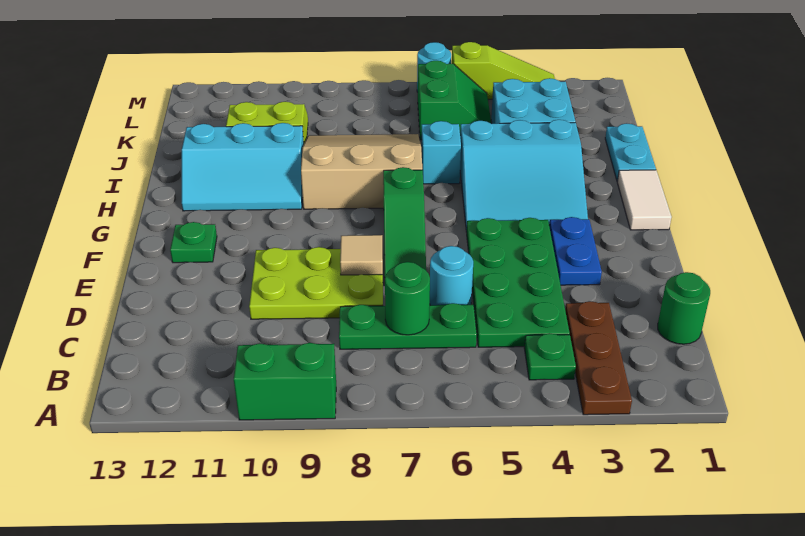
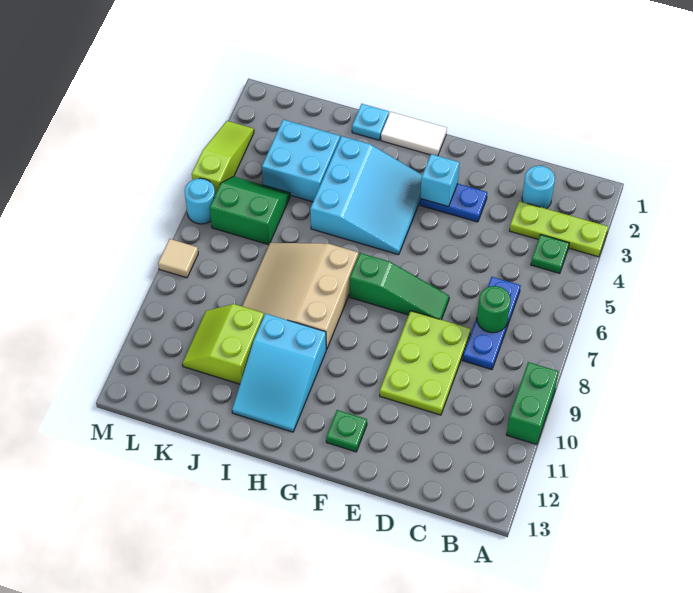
brown 1x3 plate [565,301,632,415] -> lime 1x3 plate [510,201,608,257]
green 1x1 round brick [658,272,710,344] -> none
green 2x4 plate [466,218,570,347] -> none
green 1x3 plate [339,303,477,349] -> blue 1x3 plate [463,277,521,370]
cyan 1x1 round brick [430,246,473,305] -> cyan 1x1 round brick moved to [522,166,555,209]
tan 1x1 tile [340,235,383,275] -> tan 1x1 tile moved to [158,239,198,278]
cyan 2x3 slope [182,123,304,211] -> cyan 2x3 slope turned to [232,314,327,432]
cyan 1x2 plate [605,123,656,181] -> cyan 1x1 plate [352,104,389,140]
cyan 1x1 brick [421,121,461,184] -> cyan 1x1 brick moved to [420,154,459,207]

